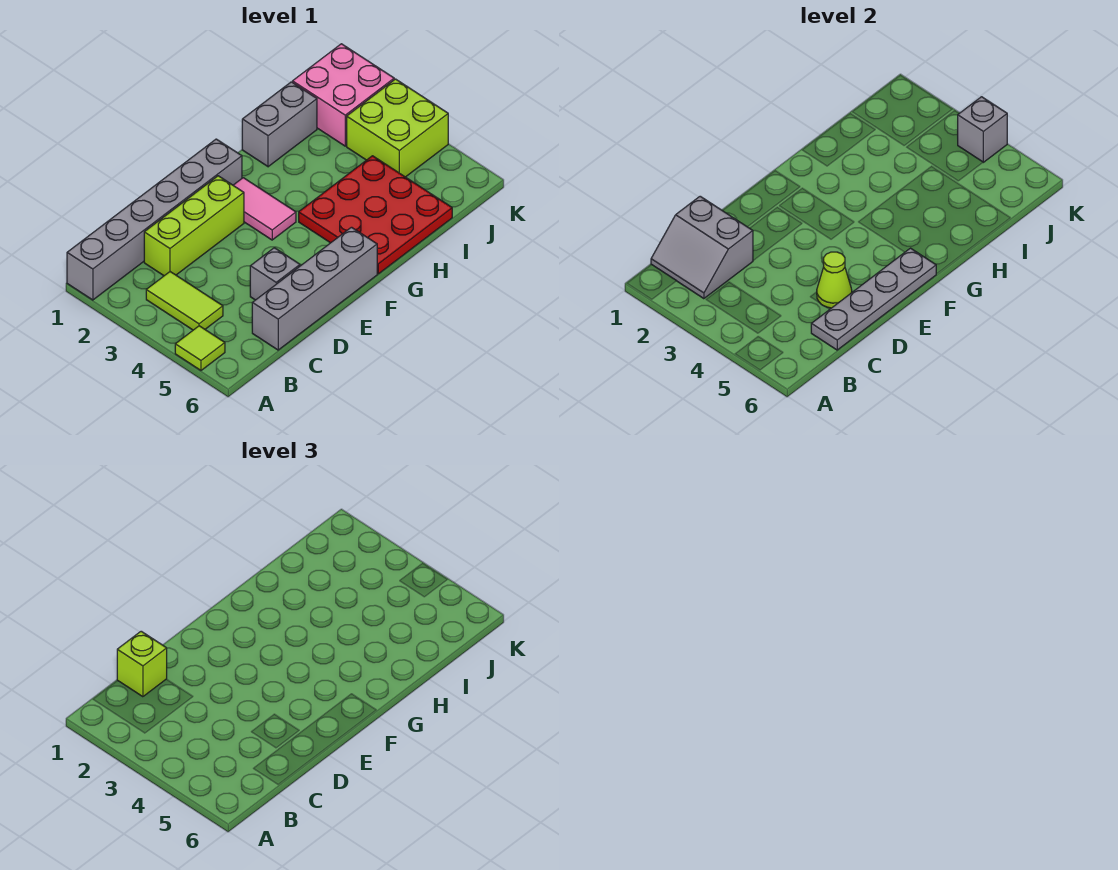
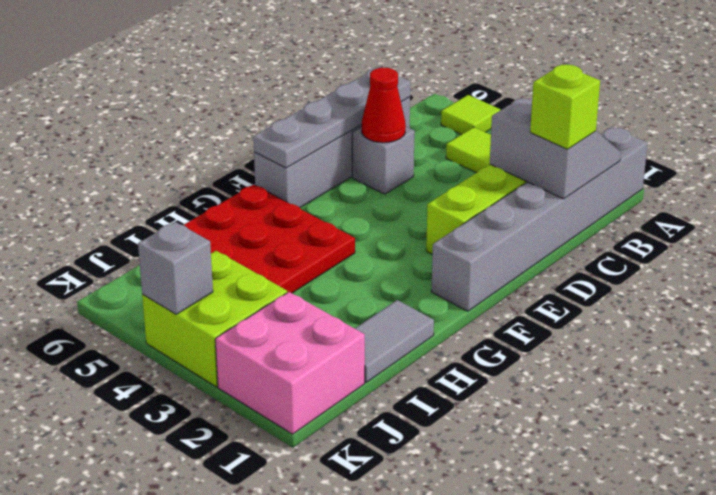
lime 1x1 cone [817,252,852,308] -> red 1x1 cone [362,68,406,143]
pink 1x2 tile [233,178,296,240] -> none
grey 1x2 brick [242,82,317,167] -> grey 1x2 tile [355,300,434,382]

